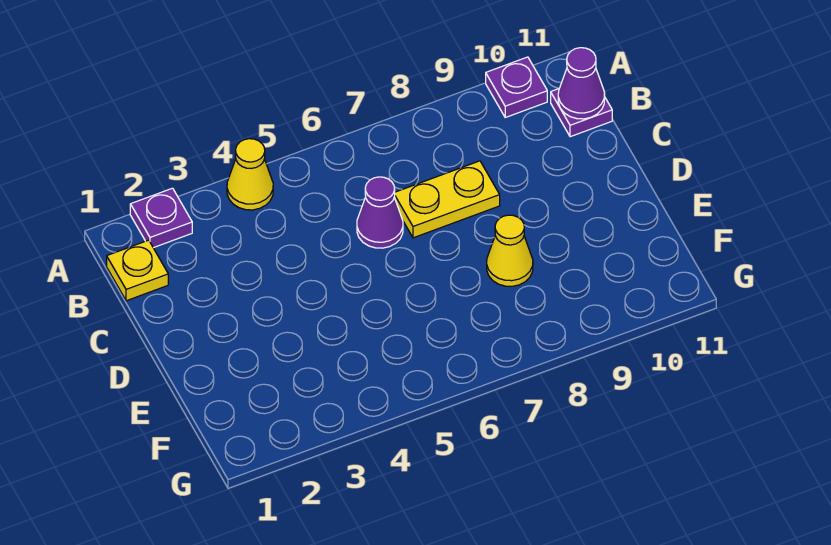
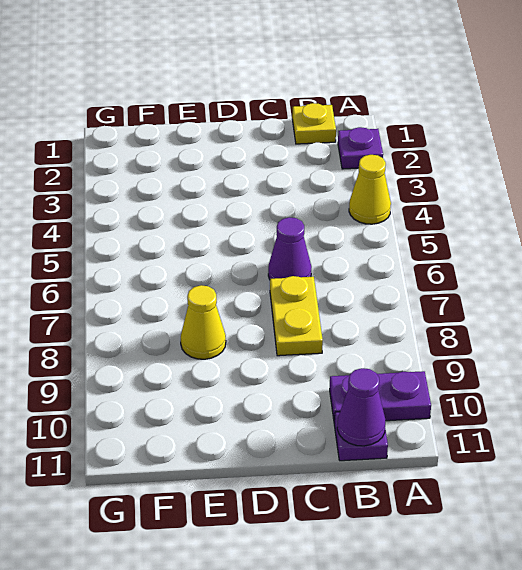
purple 1x1 plate [486,57,547,117] -> purple 1x2 plate [330,371,431,423]

